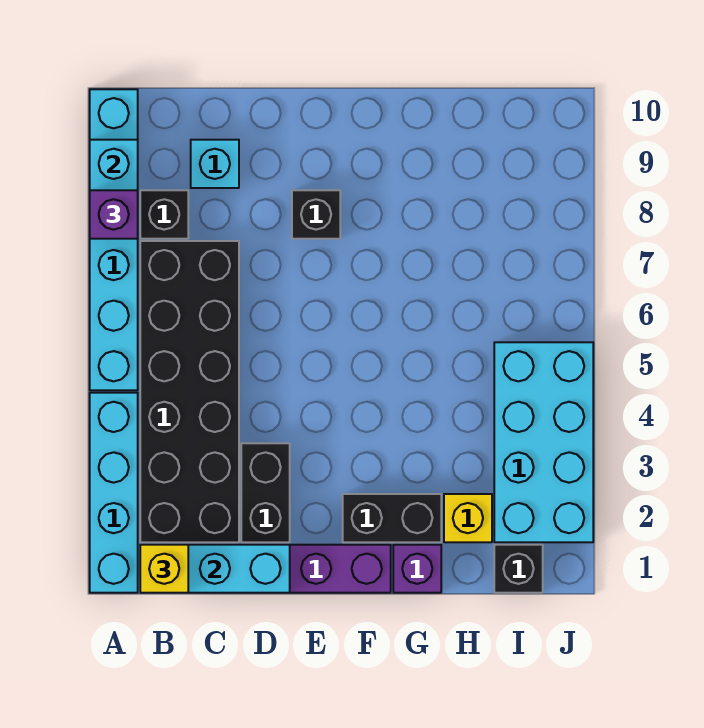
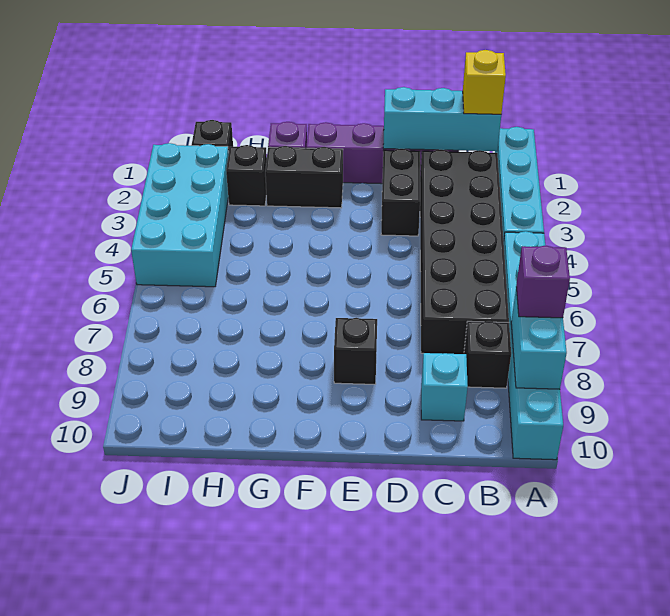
yellow 1x1 brick [444,494,492,542] -> black 1x1 brick [226,145,267,206]

